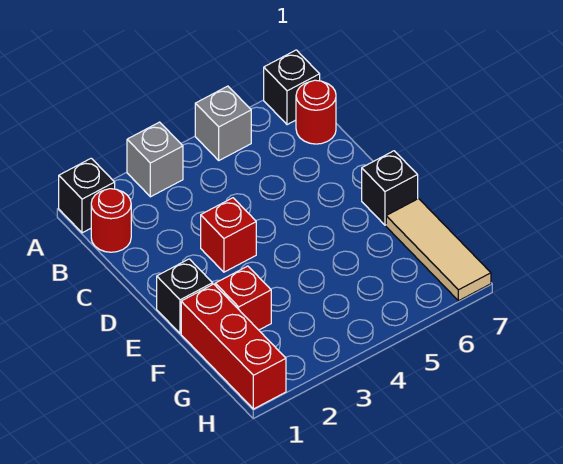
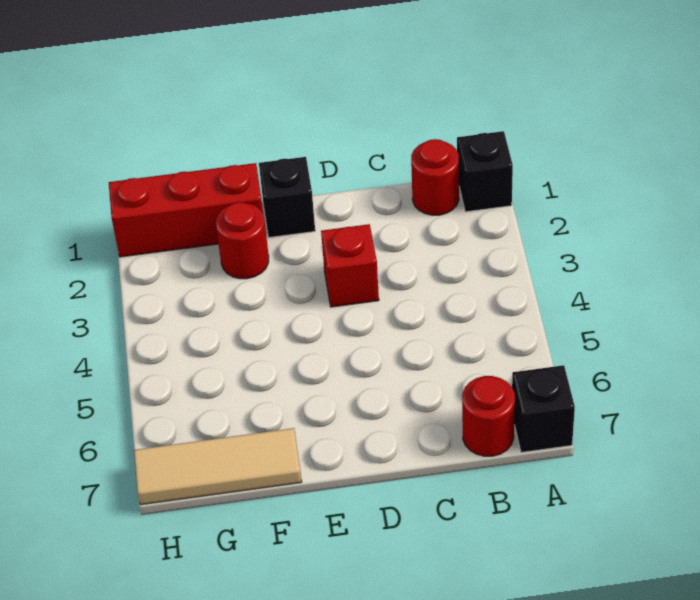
grey 1x1 brick [127,122,183,197] -> none
grey 1x1 brick [195,86,251,160] -> none
black 1x1 brick [362,151,418,225] -> none
red 1x1 brick [215,266,271,330] -> red 1x1 round brick [216,202,269,279]

